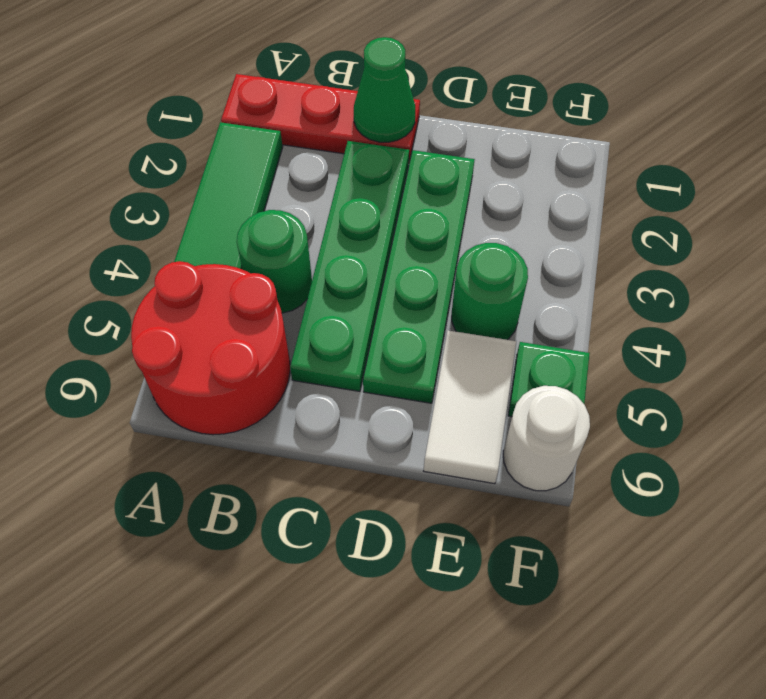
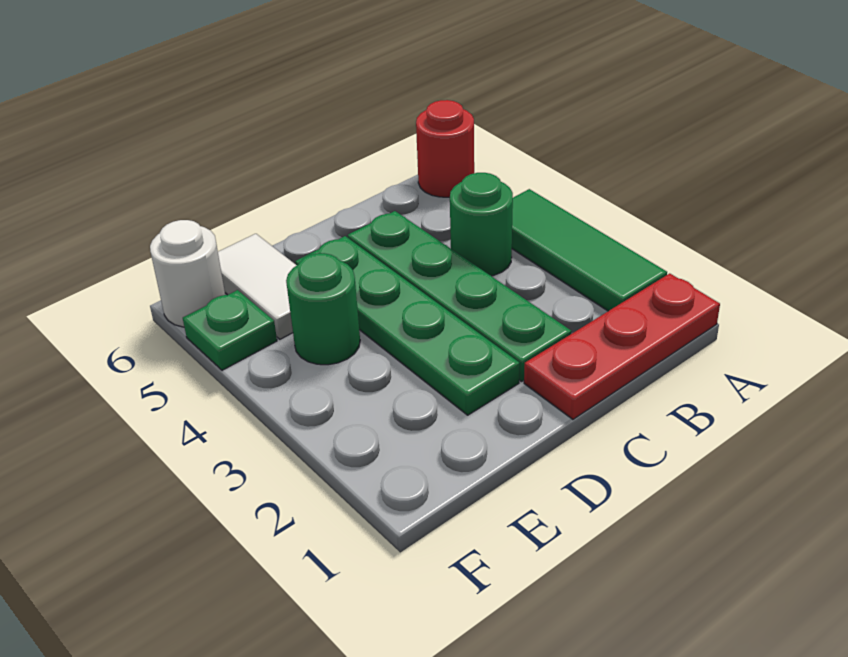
red 2x2 round brick [131,261,290,435] -> red 1x1 round brick [416,100,474,197]
green 1x1 cone [354,37,415,142] -> none

